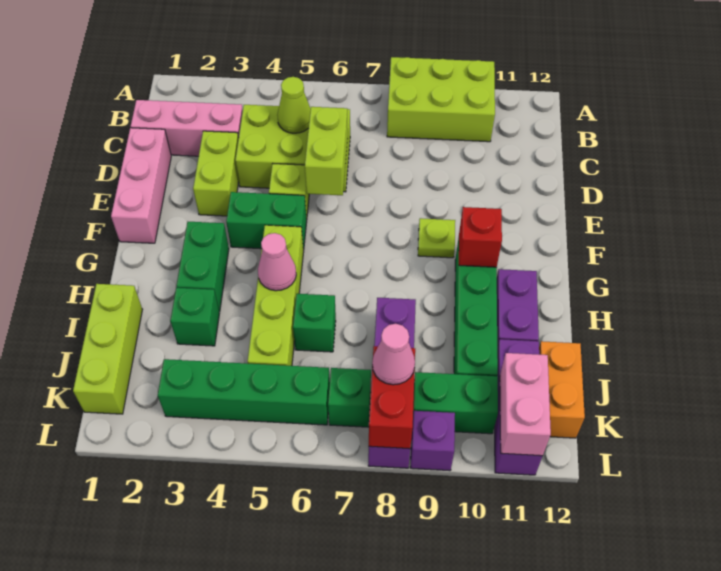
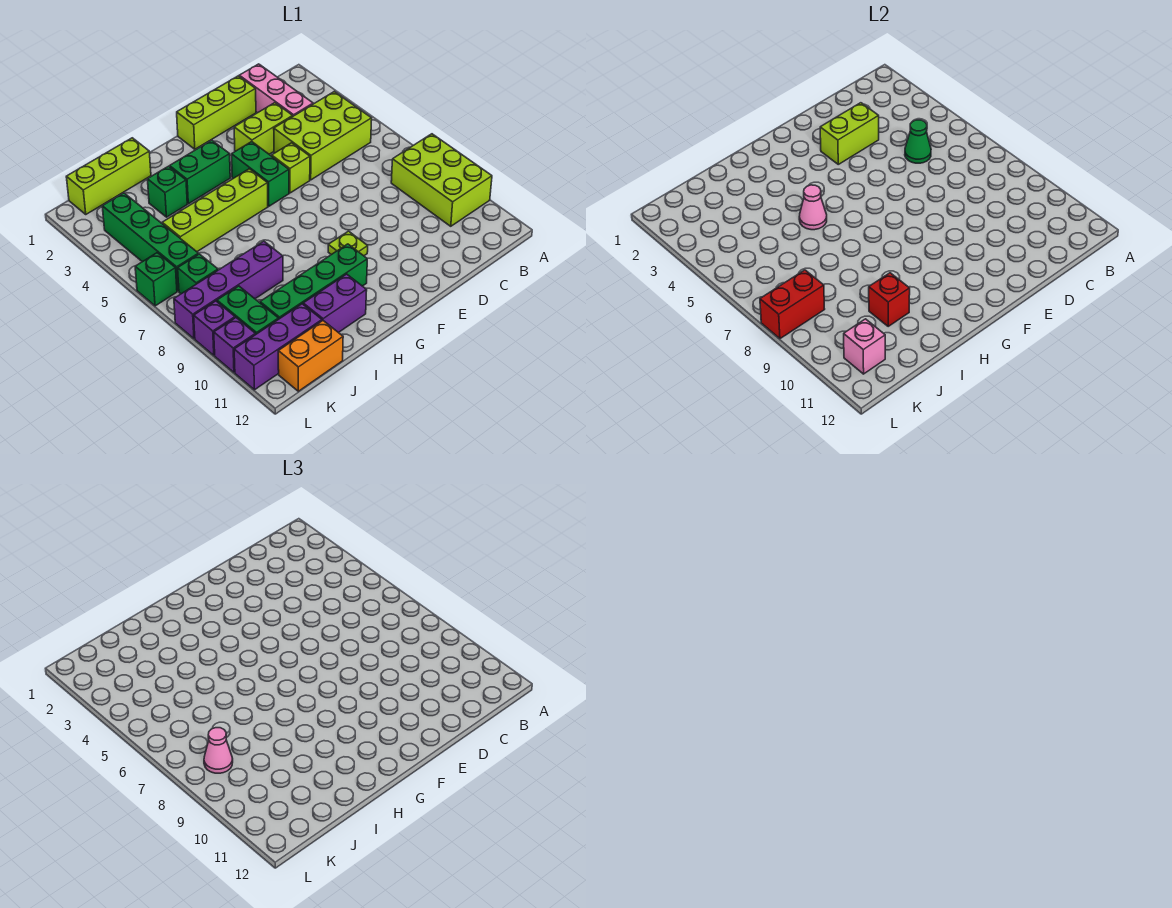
lime 2x3 brick [235,105,350,192] -> lime 2x3 brick turned to [274,92,372,180]
lime 1x1 cone [277,77,311,133] -> green 1x1 cone [905,120,931,163]
pink 1x3 brick [111,128,171,243] -> lime 1x3 brick [177,76,256,149]
lime 1x2 brick [305,107,348,195] -> lime 1x2 brick moved to [820,103,879,164]
red 1x1 brick [459,207,502,267] -> red 1x1 brick moved to [869,273,910,326]
green 1x1 brick [293,294,336,352] -> green 1x1 brick moved to [135,253,177,306]
pink 1x2 brick [500,353,551,456] -> pink 1x1 brick [844,319,885,374]
none -> purple 1x1 brick [214,318,255,372]

